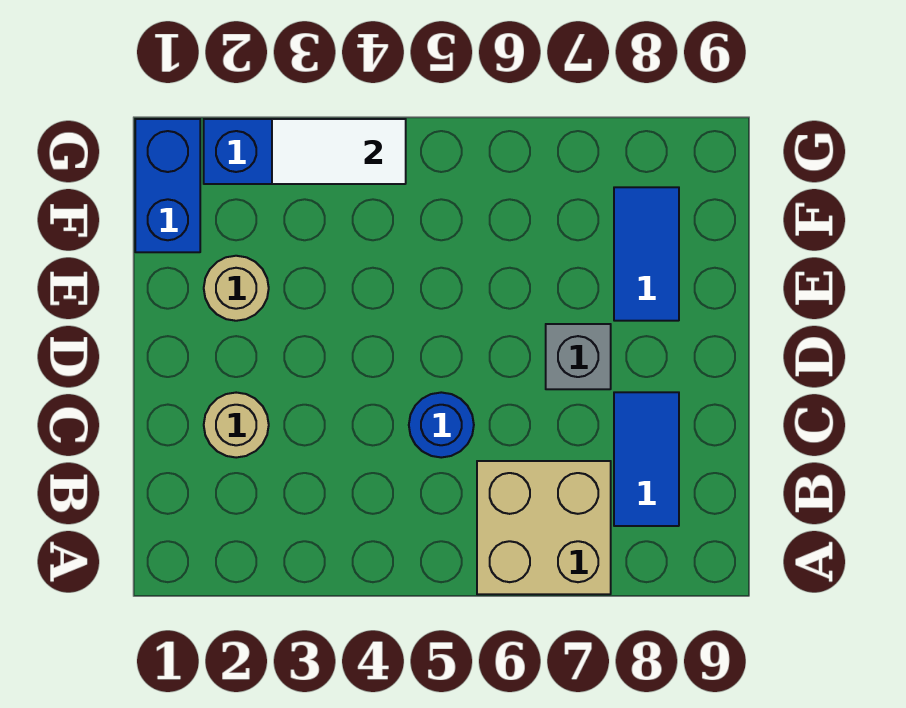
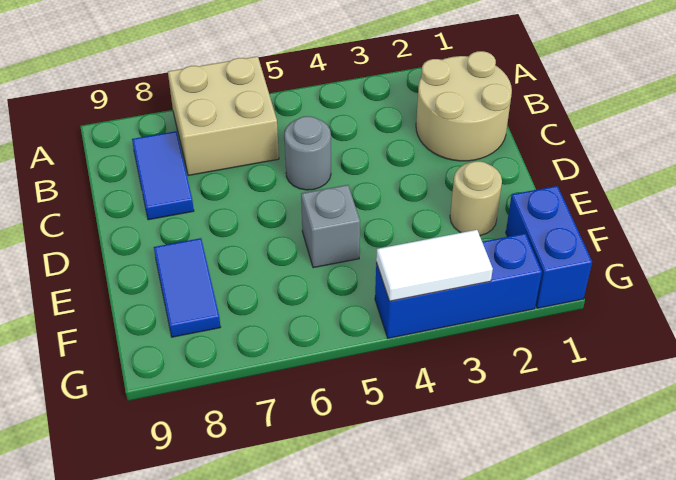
tan 1x1 round brick [204,393,269,458] -> tan 2x2 round brick [416,51,512,161]
blue 1x1 round brick [409,392,474,458] -> grey 1x1 round brick [284,116,331,190]
grey 1x1 brick [546,324,611,389] -> grey 1x1 brick moved to [301,185,360,268]

